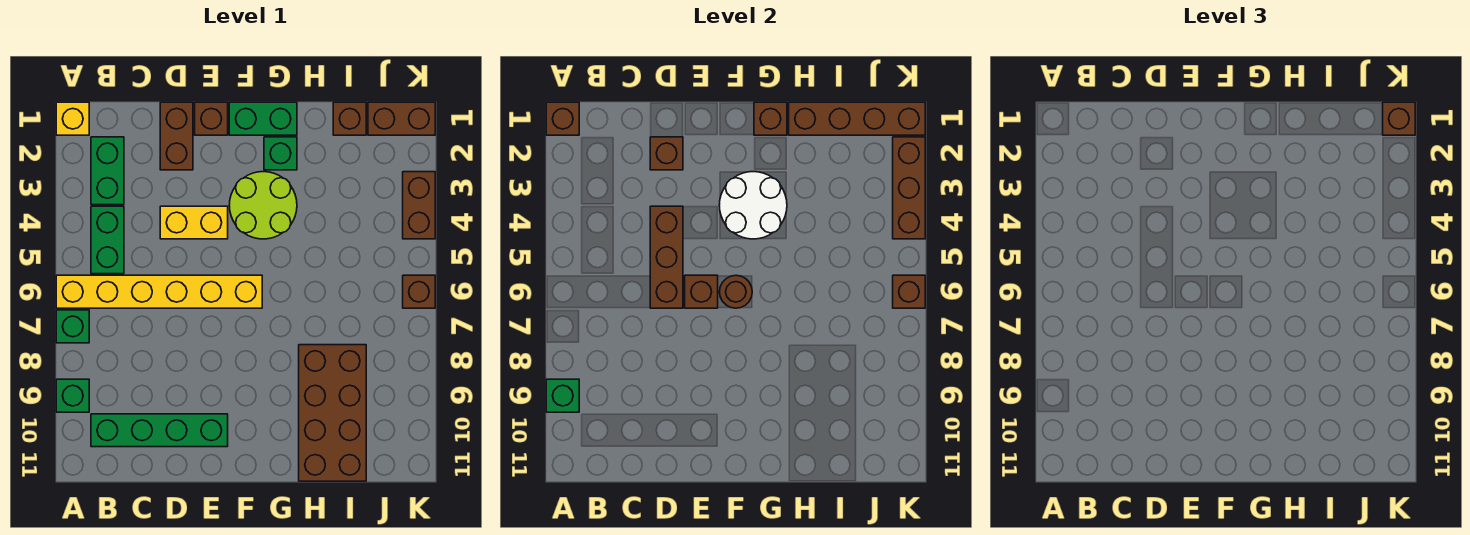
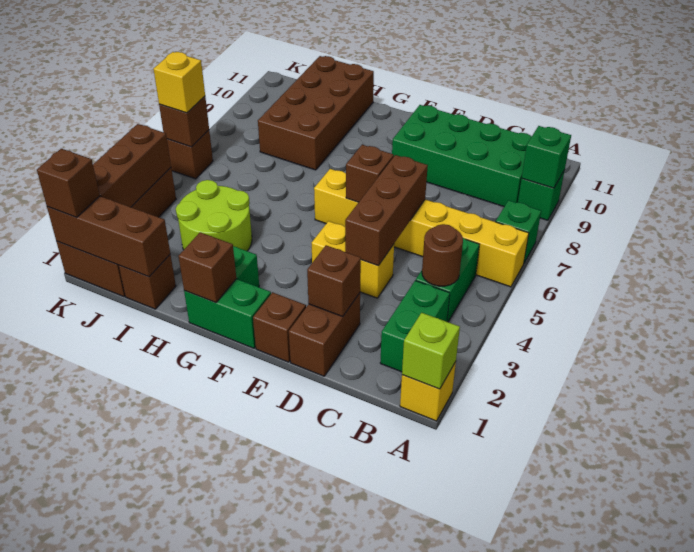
brown 1x1 brick [546,102,579,135] -> lime 1x1 brick [402,313,460,389]
green 1x4 brick [91,414,228,447] -> green 2x4 brick [392,105,532,207]
lime 2x2 round brick [229,172,297,239] -> lime 2x2 round brick moved to [176,180,252,251]
white 2x2 round brick [719,172,787,239] -> none
brown 1x1 round brick [719,275,752,308] -> brown 1x1 round brick moved to [422,224,463,286]
brown 1x4 brick [789,102,925,135] -> brown 1x3 brick [47,196,170,277]
none -> yellow 1x1 brick [154,52,205,113]

